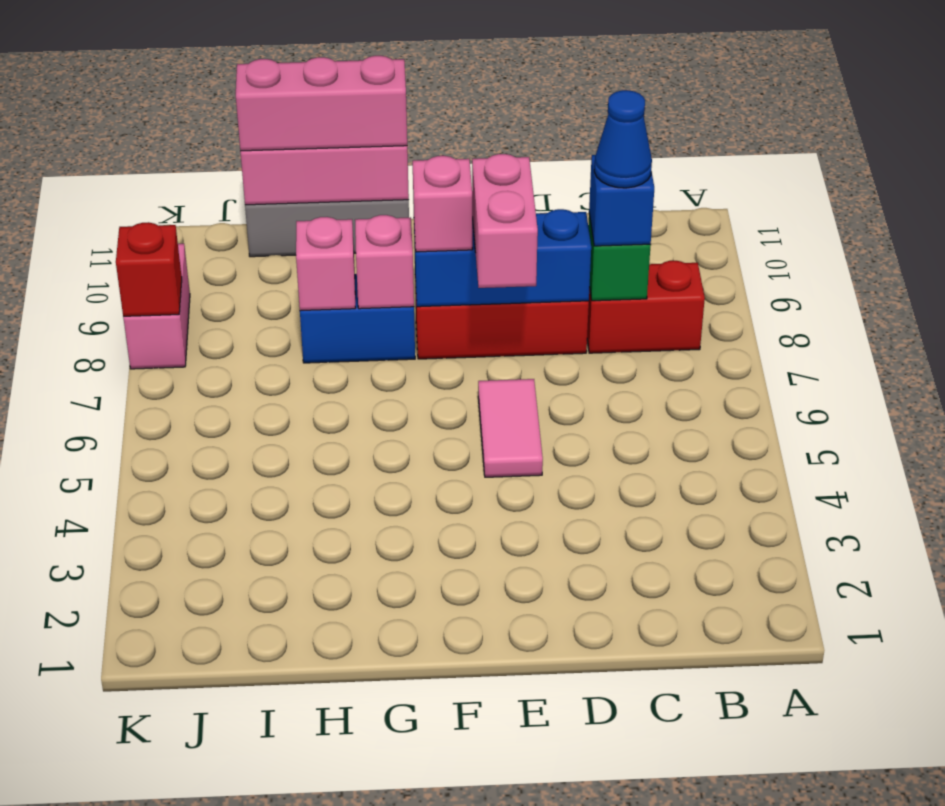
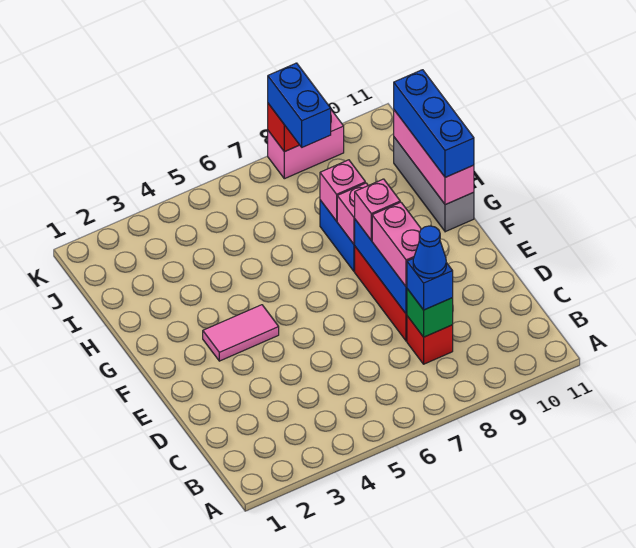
red 1x2 brick [587,261,705,353] -> red 1x1 brick [407,316,453,364]
pink 1x2 tile [478,379,543,477] -> pink 1x2 tile moved to [203,305,279,361]
pink 1x2 brick [472,154,538,288] -> pink 1x2 brick turned to [372,202,421,287]
pink 1x3 brick [236,56,407,151] -> blue 1x3 brick [394,70,474,177]
none -> blue 1x2 brick [268,63,331,147]

